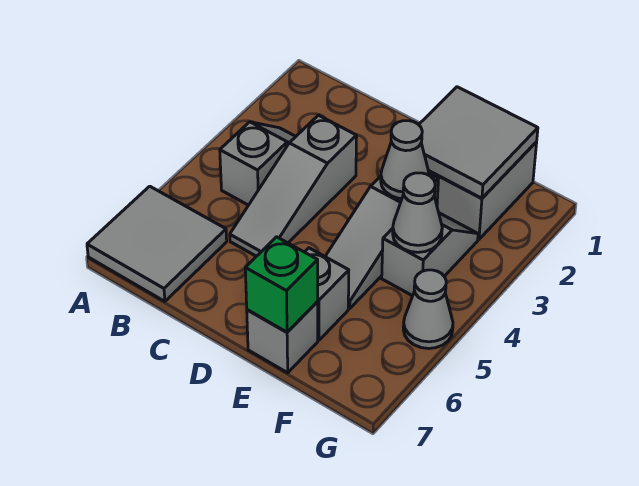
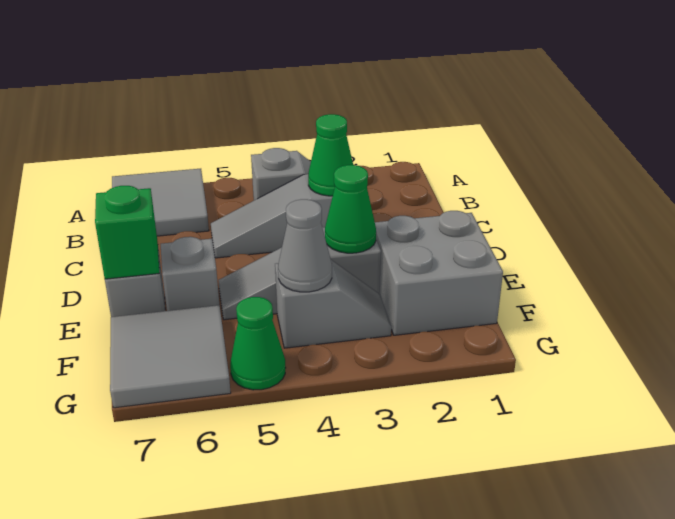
none -> green 1x1 cone [308,114,353,196]
grey 2x2 tile [419,87,538,198] -> grey 2x2 tile moved to [110,305,231,408]
grey 1x1 cone [381,121,429,199] -> green 1x1 cone [325,165,376,253]
grey 1x1 cone [403,270,453,349] -> green 1x1 cone [230,297,286,390]

